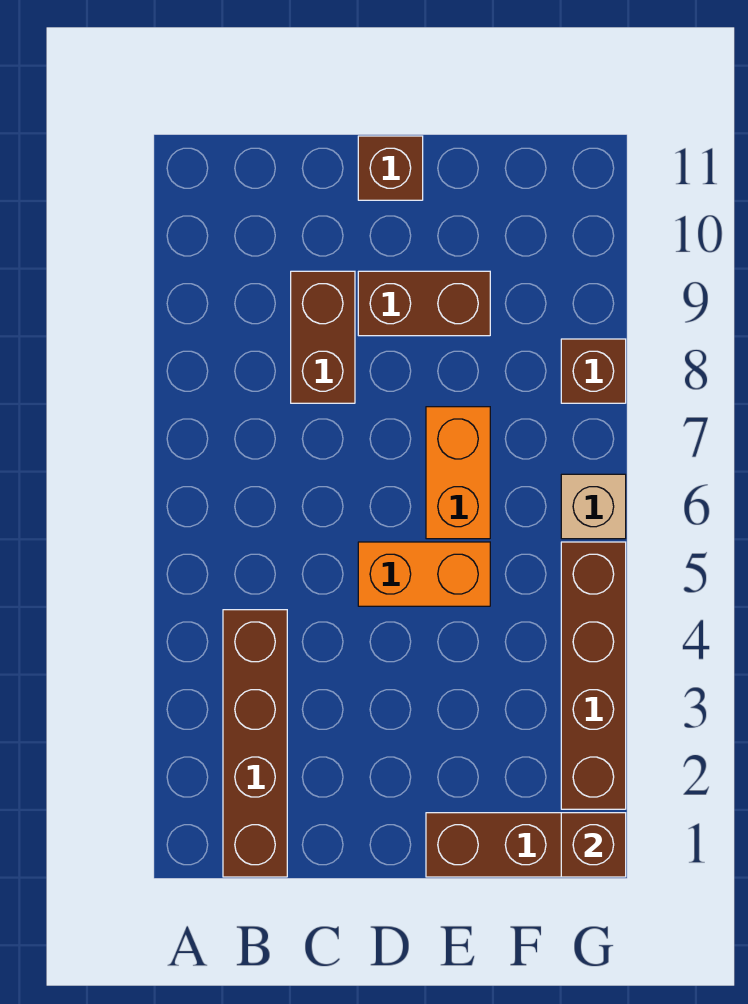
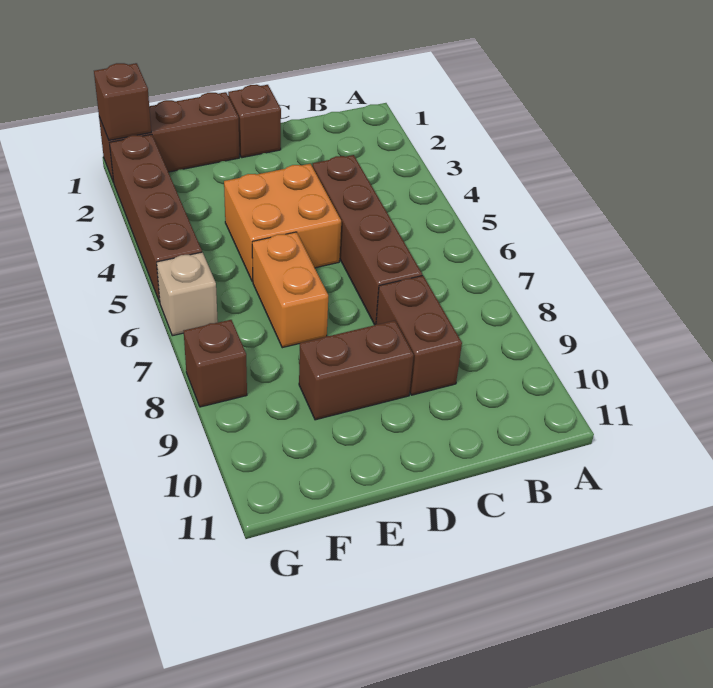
brown 1x4 brick [223,610,287,877] -> brown 1x4 brick moved to [313,155,422,325]
orange 1x2 brick [358,542,490,606] -> orange 2x2 brick [224,164,341,282]
brown 1x1 brick [358,136,423,200] -> brown 1x1 brick moved to [228,85,281,158]

